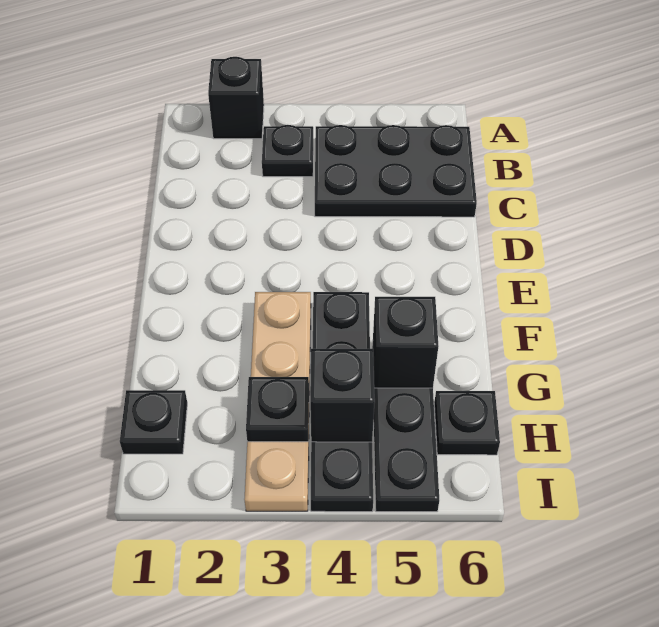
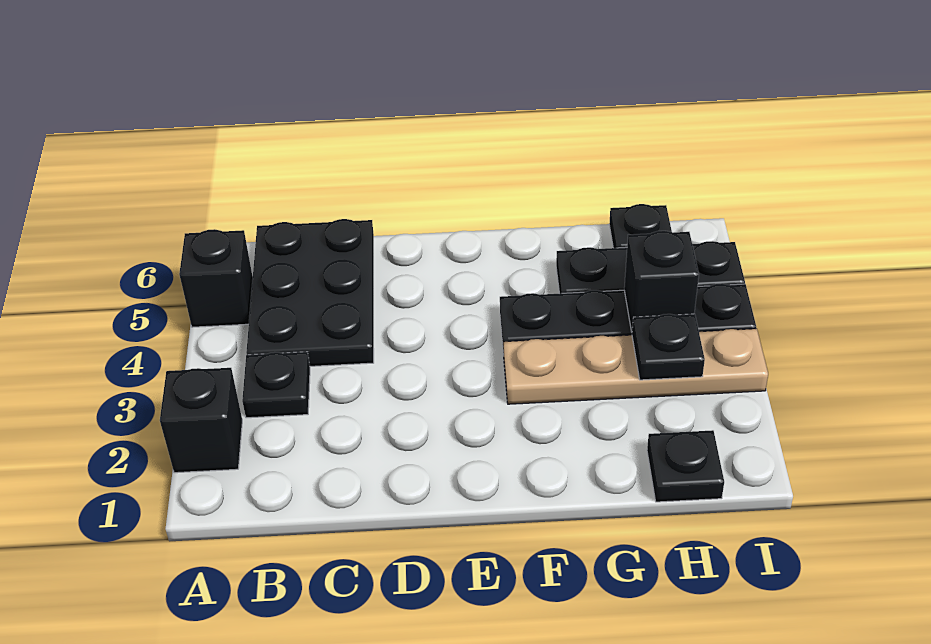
black 1x1 brick [373,297,438,388] -> black 1x1 brick moved to [179,229,253,327]

